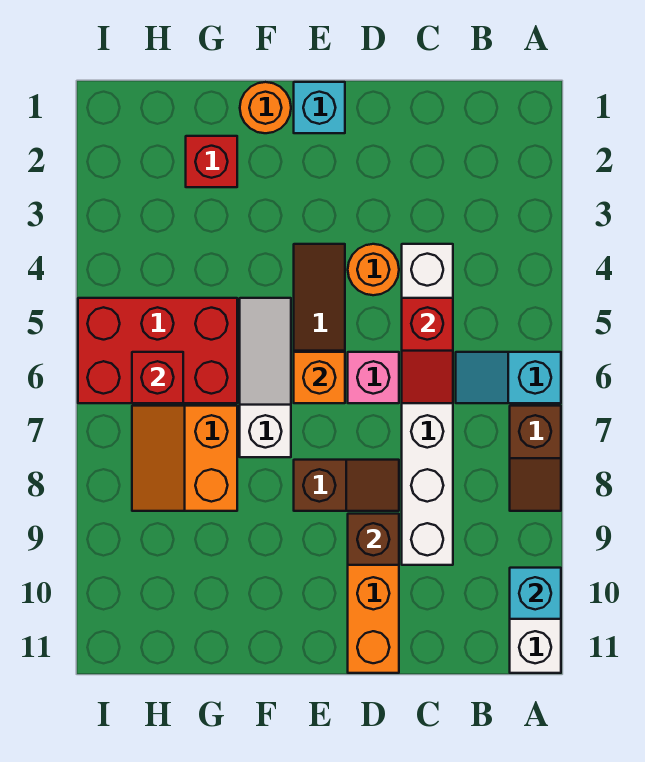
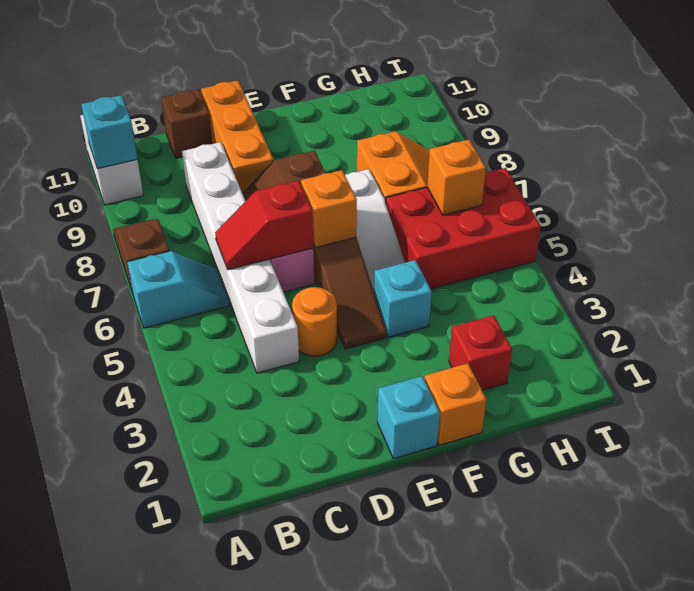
red 1x2 slope [402,298,453,403] -> red 1x2 slope turned to [215,181,313,270]
brown 1x1 brick [348,514,399,565] -> brown 1x1 brick moved to [161,89,212,158]
orange 1x1 round brick [240,82,291,133] -> orange 1x1 brick [424,363,486,445]
none -> cyan 1x1 brick [374,260,432,337]
red 1x1 brick [132,352,183,403] -> orange 1x1 brick [427,140,486,215]

